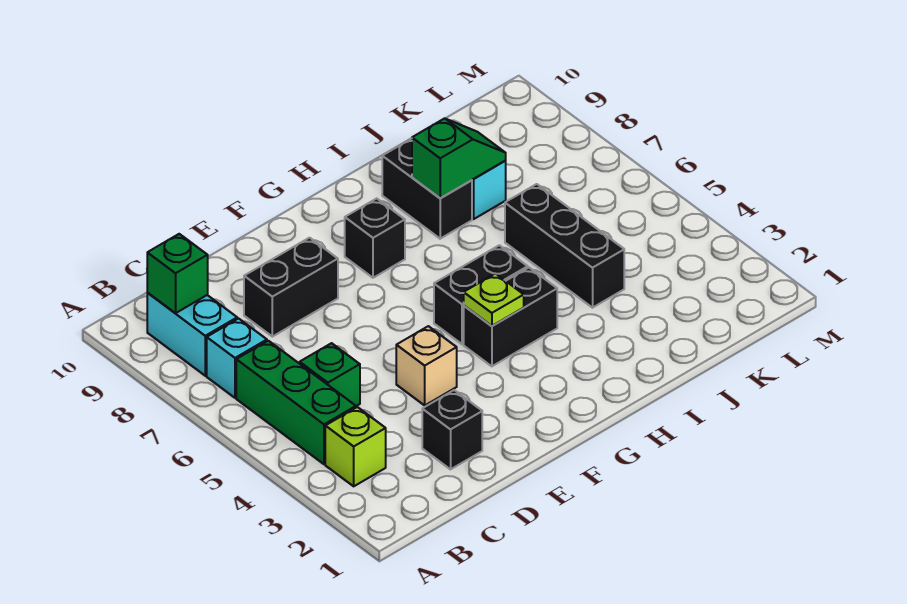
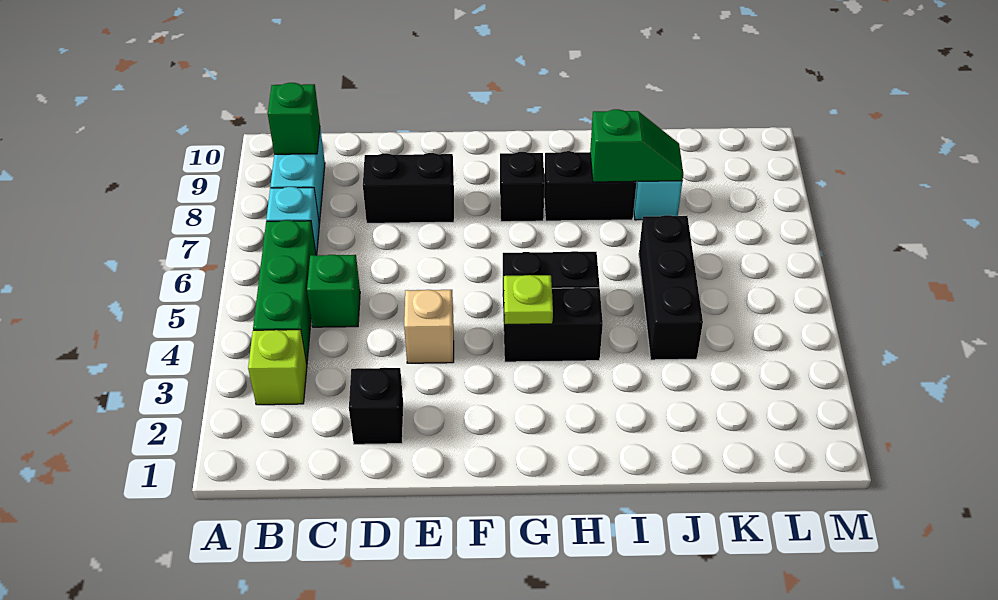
black 1x2 brick [382,138,472,239] -> black 1x2 brick turned to [544,151,637,221]

